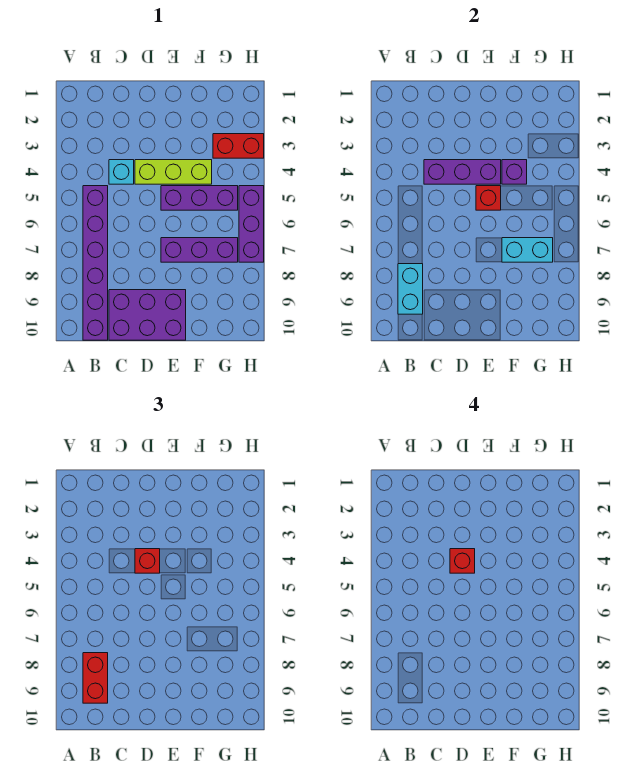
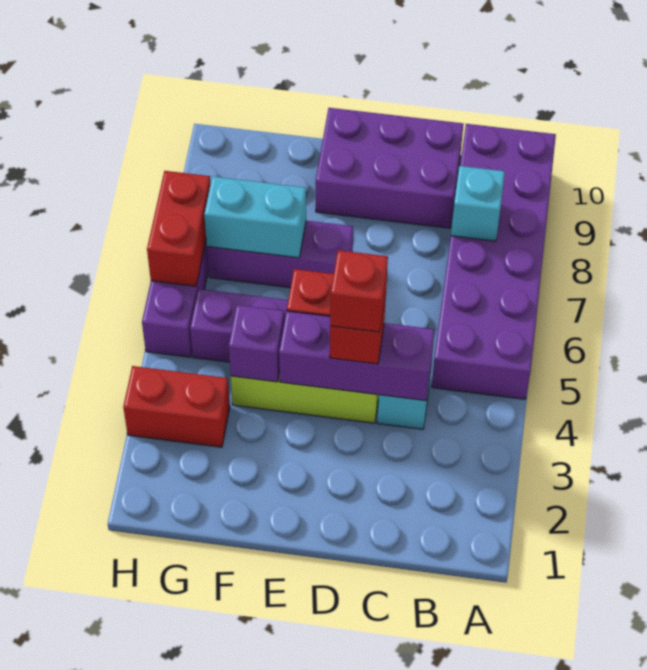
purple 1x6 brick [83,186,108,340] -> purple 2x6 brick [432,124,556,399]
cyan 1x2 brick [398,264,423,314] -> cyan 1x1 brick [451,166,505,241]
red 1x2 brick [83,653,108,703] -> red 1x2 brick moved to [147,171,210,286]

